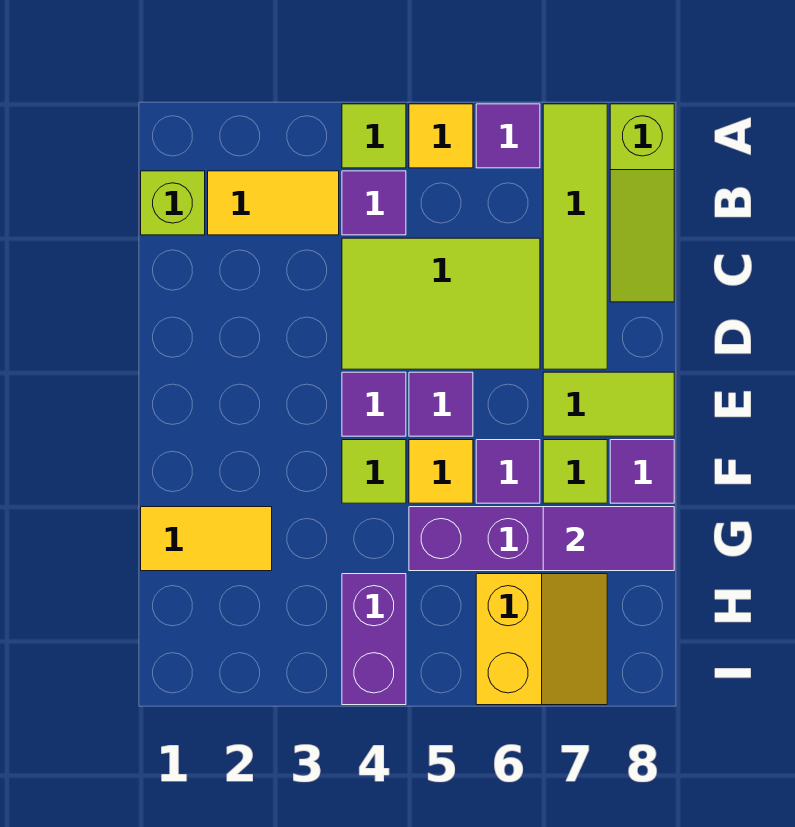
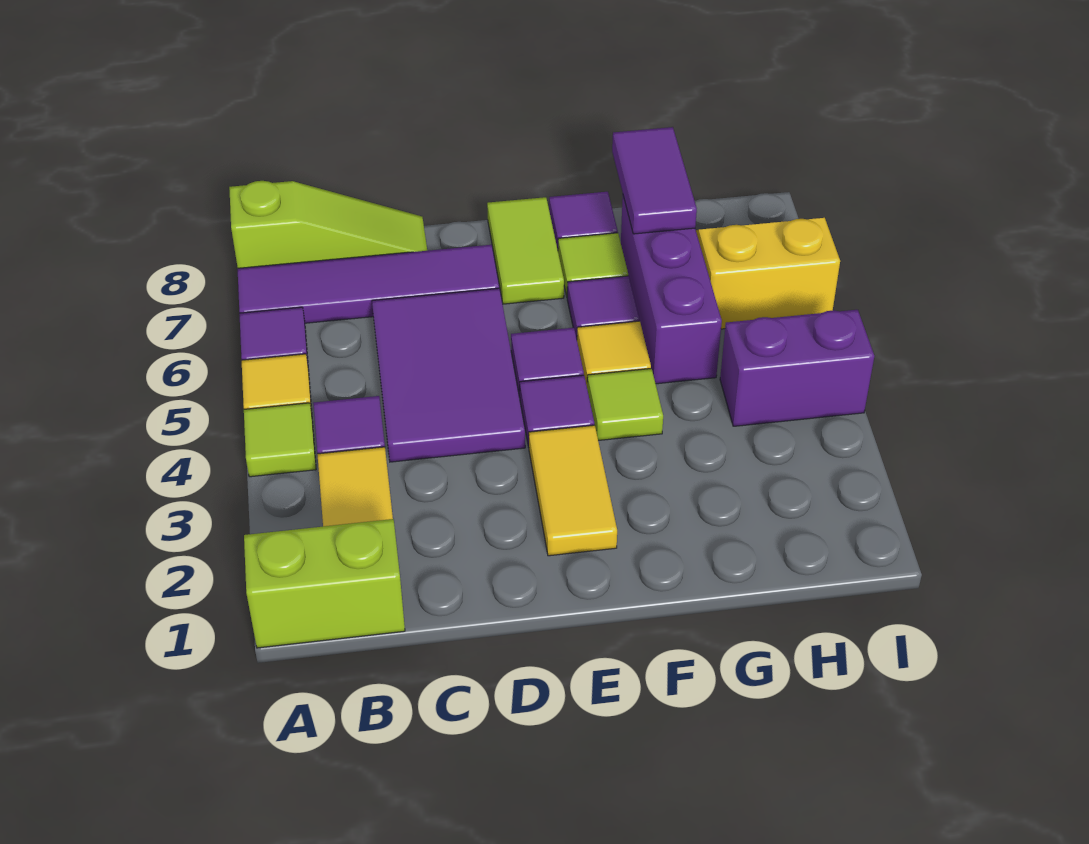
lime 1x4 tile [543,104,607,369] -> purple 1x4 tile [237,245,499,323]
lime 1x1 brick [141,171,205,235] -> lime 1x2 brick [244,519,405,648]
lime 2x3 tile [342,238,540,369] -> purple 2x3 tile [372,288,525,462]
yellow 1x2 tile [141,507,272,571] -> yellow 1x2 tile moved to [529,425,617,556]

